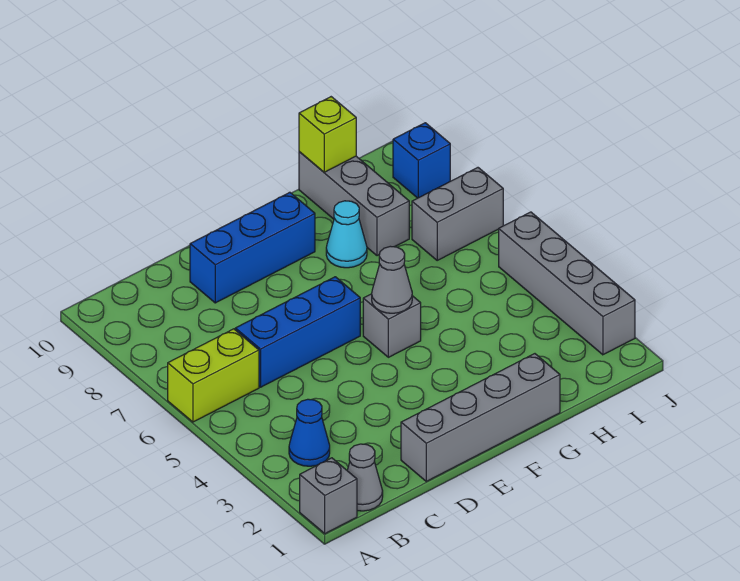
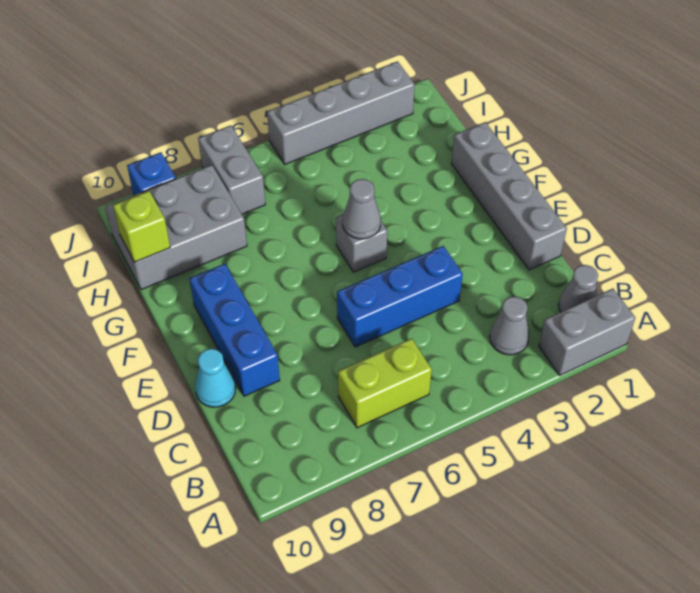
grey 1x1 brick [300,458,357,534] -> grey 1x2 brick [539,289,635,375]
lime 1x2 brick [168,329,259,422] -> lime 1x2 brick turned to [338,338,432,428]
blue 1x1 cone [289,399,330,466] -> grey 1x1 cone [490,297,529,355]
blue 1x3 brick [235,277,360,387] -> blue 1x3 brick turned to [337,246,463,347]
cyan 1x1 cone [326,201,367,268] -> cyan 1x1 cone moved to [195,349,235,407]
grey 1x3 brick [299,152,409,256] -> grey 2x3 brick [105,165,247,290]

